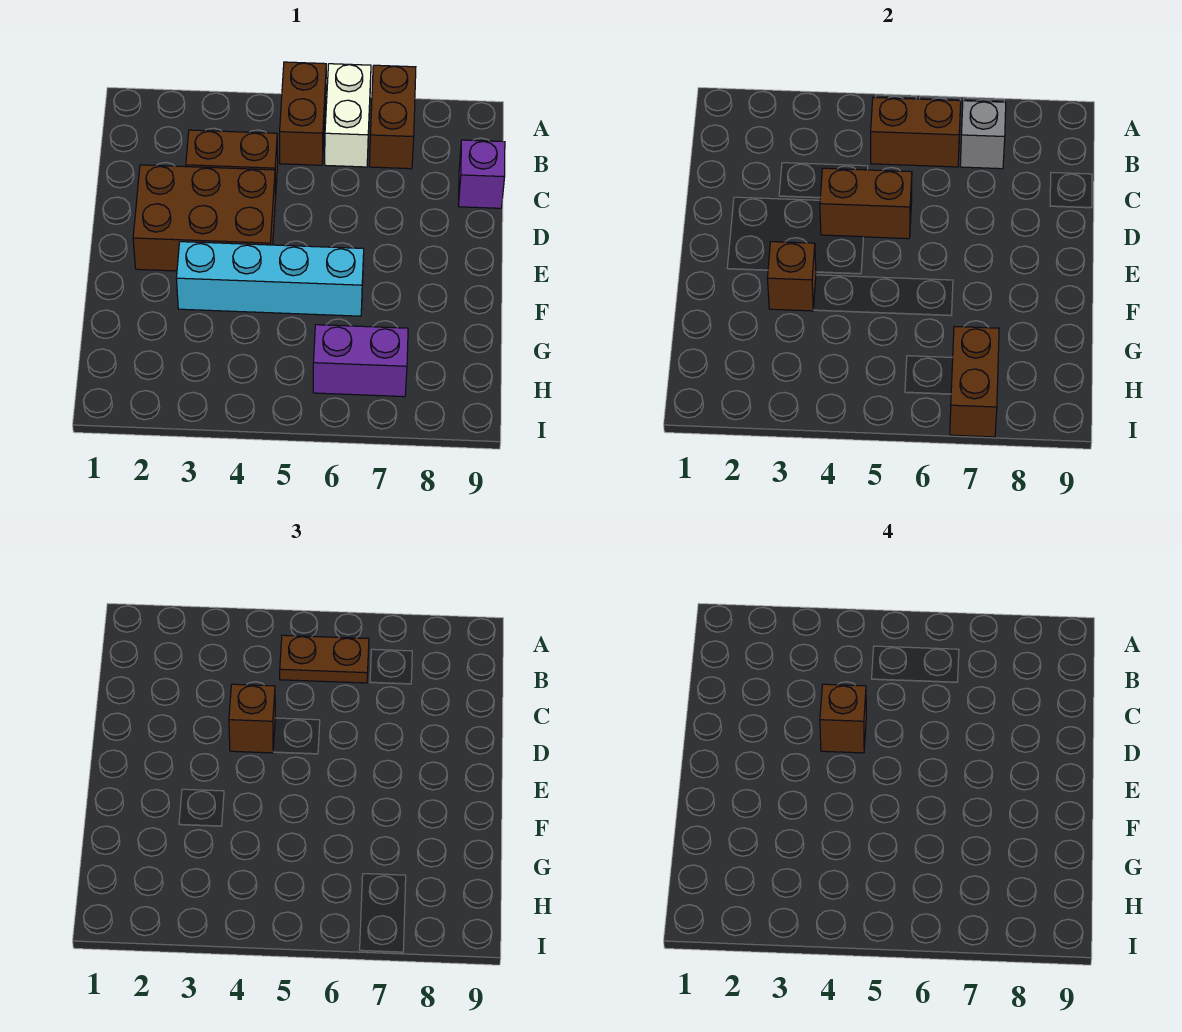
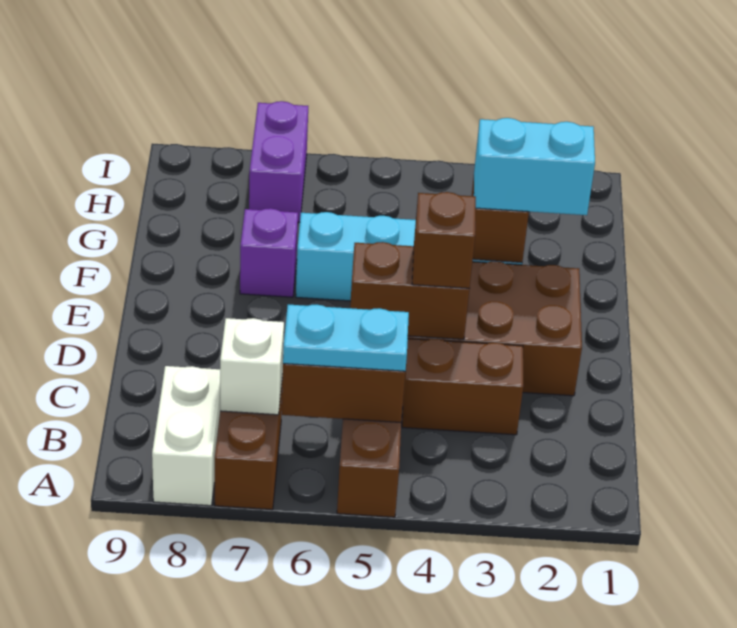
white 1x2 brick [325,64,371,167] -> white 1x2 brick moved to [152,366,220,506]
brown 1x2 plate [280,635,369,683] -> cyan 1x2 plate [283,304,409,371]
grey 1x1 brick [960,101,1006,169] -> white 1x1 brick [220,318,284,415]
purple 1x1 brick [458,140,505,208] -> purple 1x1 brick moved to [240,208,298,297]
brown 1x1 brick [820,684,866,753] -> none
none -> cyan 1x2 brick [474,118,595,215]
purple 1x2 brick [313,325,408,397] -> purple 1x2 brick turned to [249,101,308,222]
brown 1x2 brick [950,326,999,437] -> none

